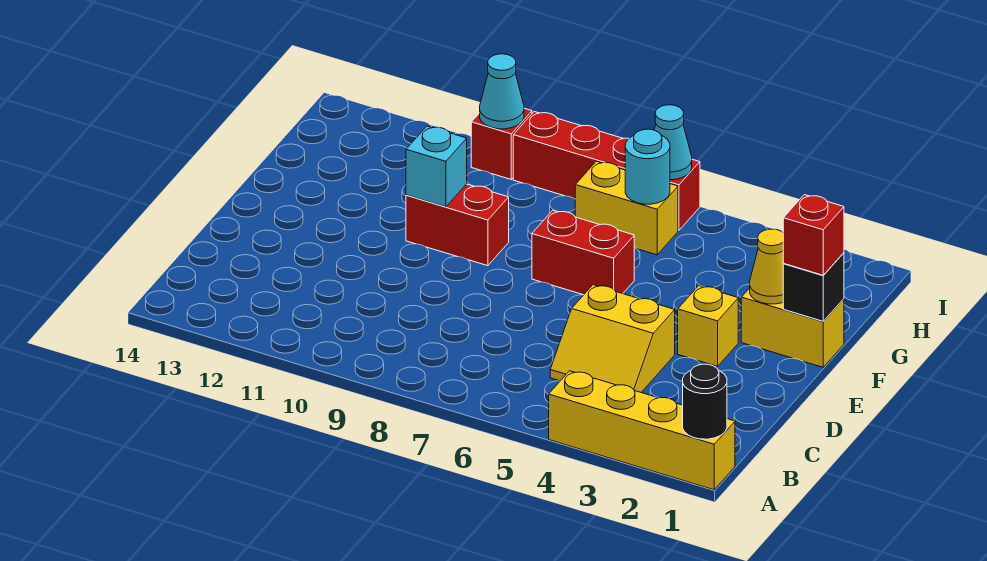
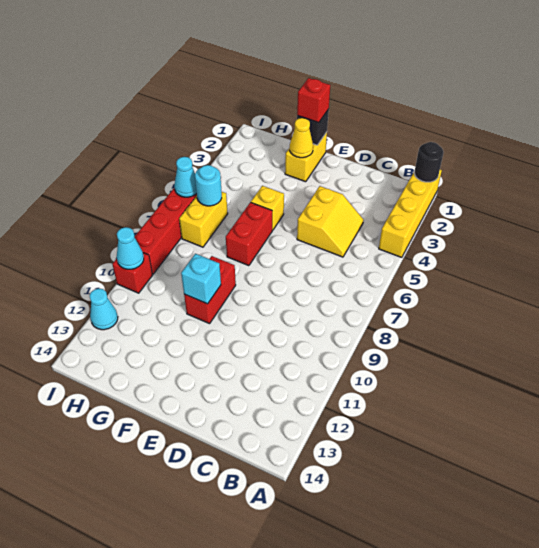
yellow 1x1 brick [678,286,738,366] -> yellow 1x1 brick moved to [251,186,284,230]
none -> cyan 1x1 cone [90,289,118,330]

